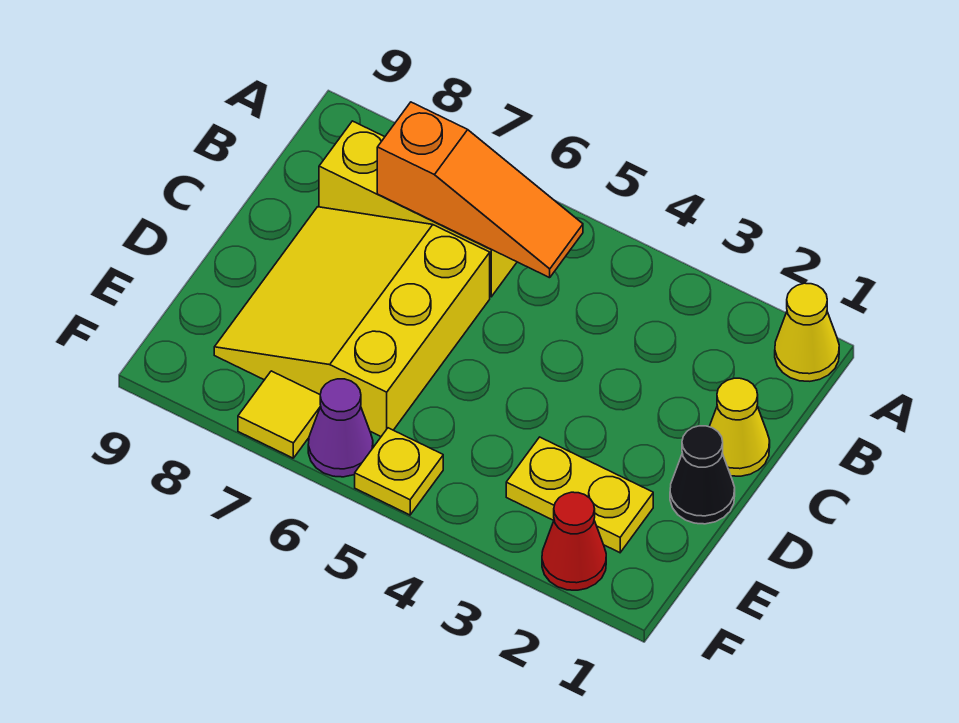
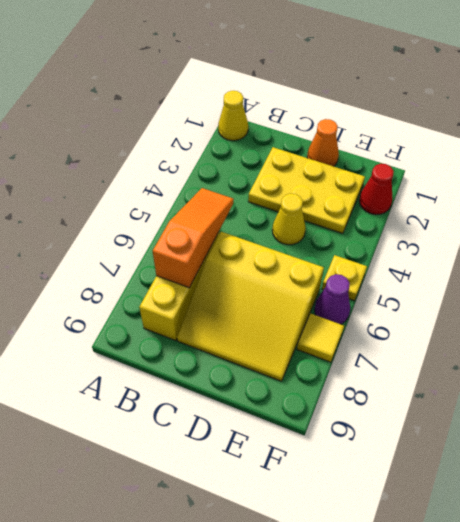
yellow 1x1 cone [709,378,770,476] -> yellow 1x1 cone moved to [272,194,306,245]
black 1x1 cone [670,426,735,524] -> orange 1x1 cone [307,119,339,166]
yellow 1x2 plate [506,437,653,553] -> yellow 2x3 plate [248,147,365,234]

